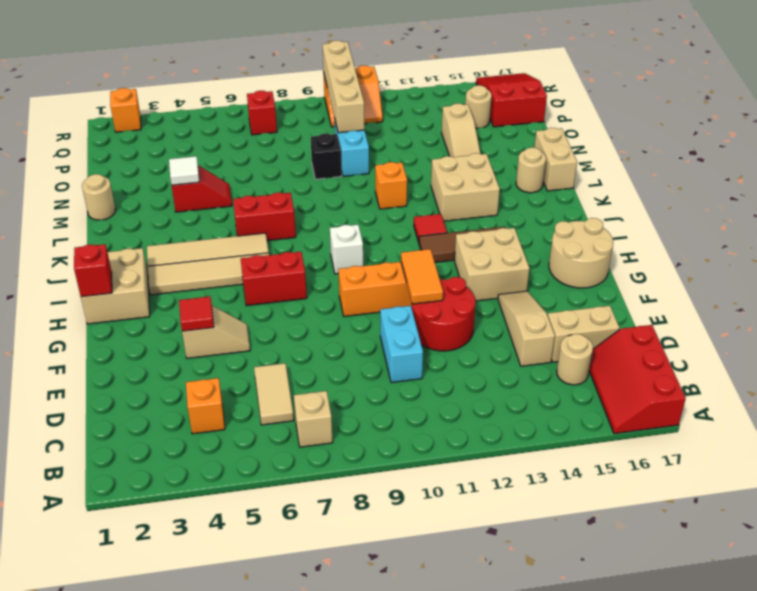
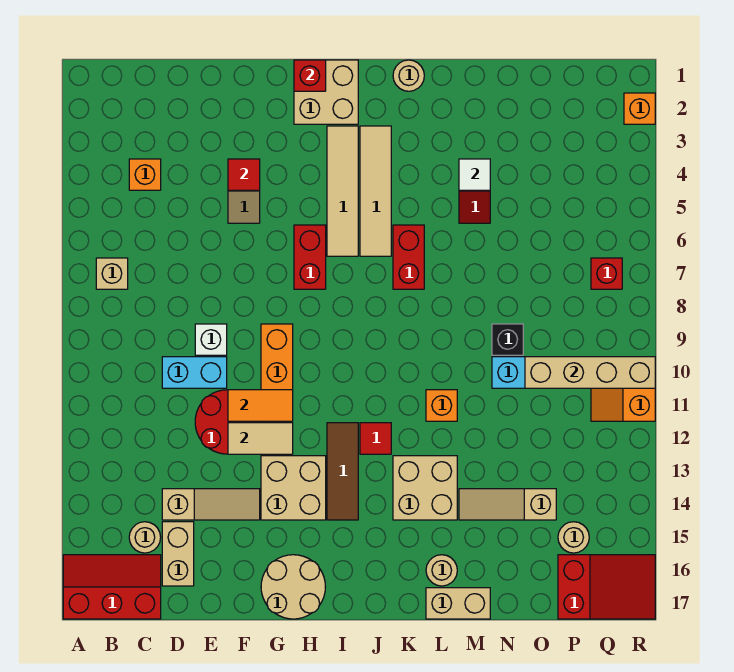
tan 1x2 tile [254,363,294,425] -> tan 1x2 tile moved to [228,423,293,454]
white 1x1 brick [330,225,363,274] -> white 1x1 brick moved to [195,324,227,355]
tan 1x1 round brick [82,174,116,220] -> tan 1x1 round brick moved to [393,60,424,91]

